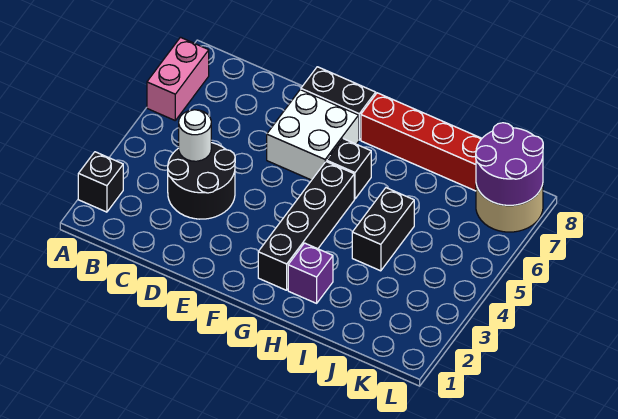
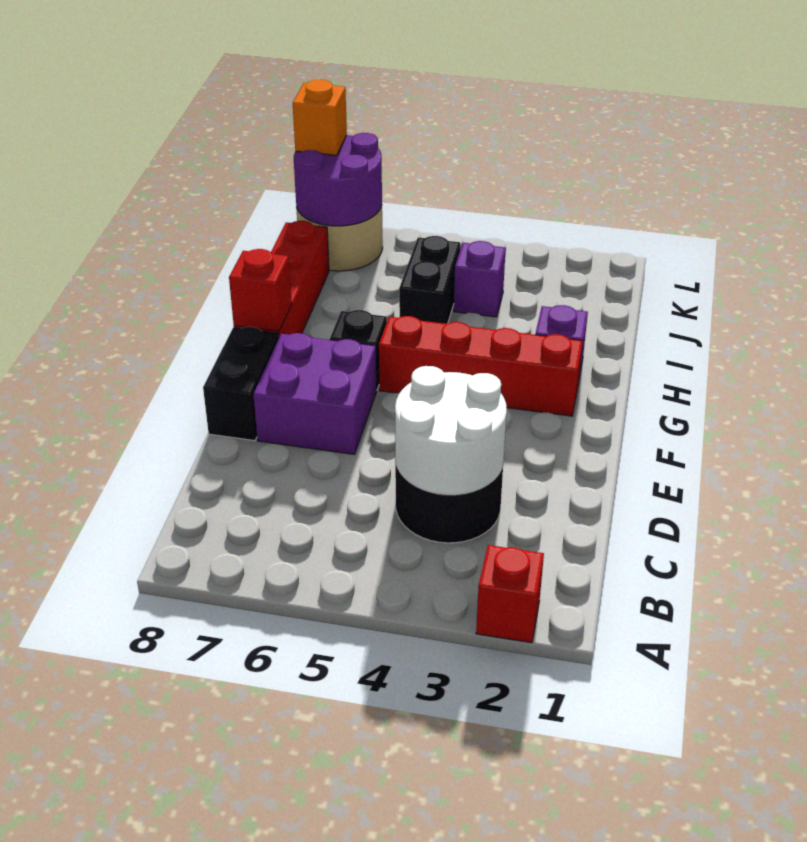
black 1x1 brick [78,152,123,212] -> red 1x1 brick [476,545,544,643]
pink 1x2 brick [147,37,209,120] -> none
white 1x1 round brick [179,110,211,161] -> white 2x2 round brick [395,366,507,495]
white 2x2 brick [267,90,359,180] -> purple 2x2 brick [253,333,377,454]
black 1x4 brick [258,161,354,290] -> red 1x4 brick [379,316,583,416]
none -> red 1x1 brick [229,249,292,331]
black 1x2 brick [352,188,414,271] -> black 1x2 brick turned to [399,236,460,324]
none -> purple 1x1 brick [454,241,506,317]
none -> orange 1x1 brick [293,80,347,155]

